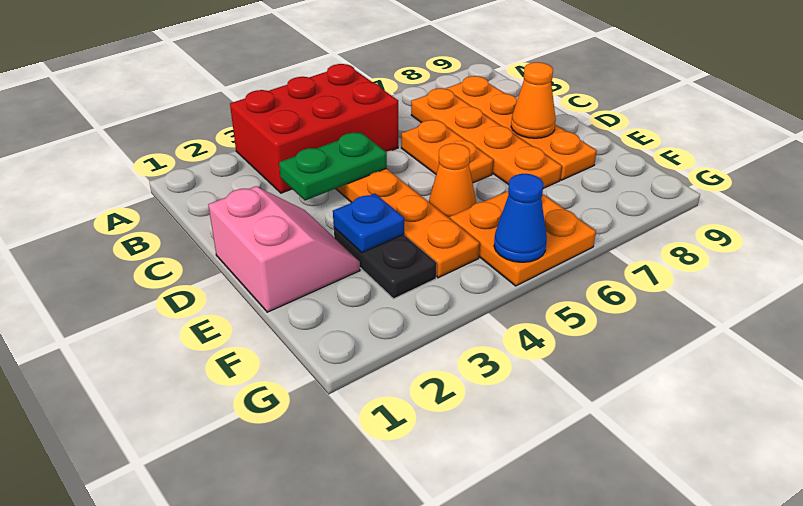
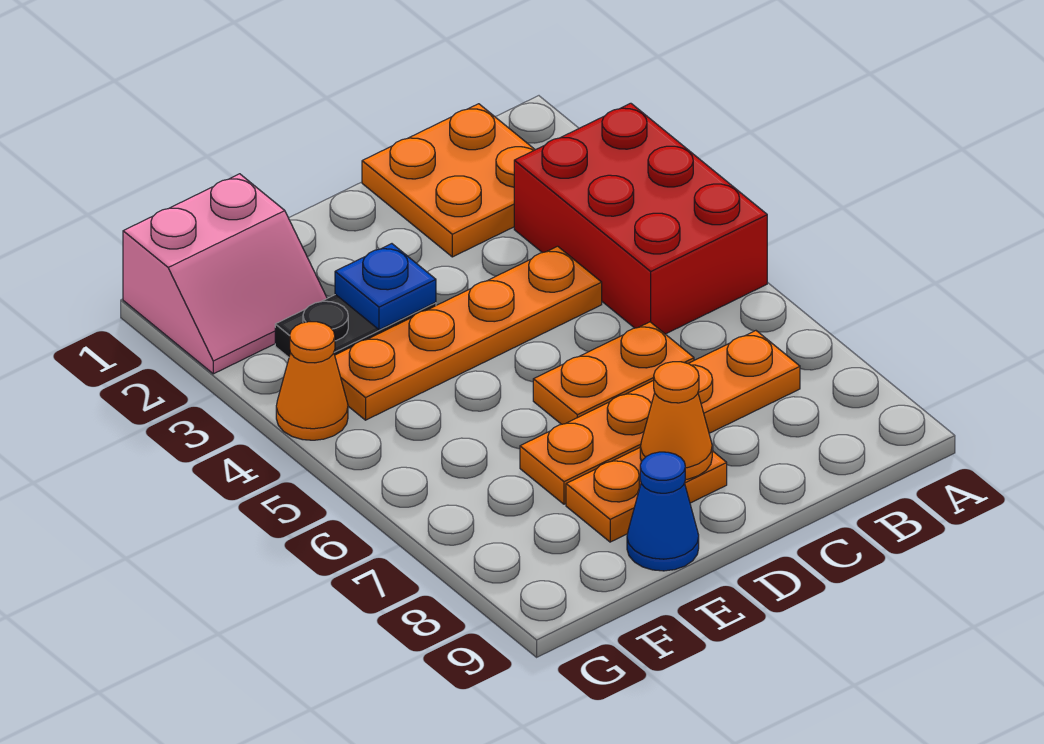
orange 1x4 plate [446,76,597,180] -> orange 1x2 plate [566,448,727,542]
green 1x2 plate [279,132,387,200] -> none
pink 2x2 slope [208,186,360,312] -> pink 2x2 slope moved to [123,174,327,374]
orange 1x1 cone [429,143,476,219] -> orange 1x1 cone moved to [276,322,348,440]
orange 2x2 plate [450,191,596,286] -> orange 2x2 plate moved to [362,104,535,257]
blue 1x1 cone [494,174,547,262] -> blue 1x1 cone moved to [627,452,699,571]

